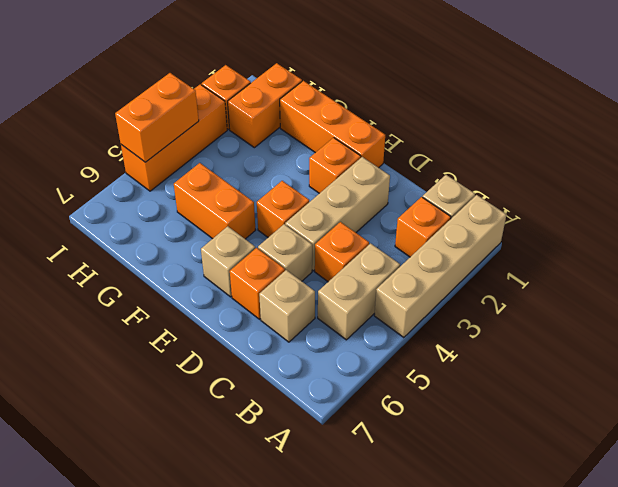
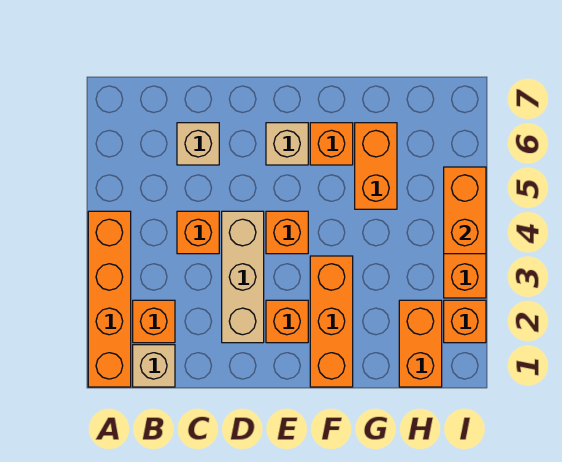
tan 1x4 brick [374,195,507,338] -> orange 1x4 brick [88,211,131,387]
tan 1x2 brick [318,243,400,340] -> none
tan 1x1 brick [258,224,312,281] -> none
orange 1x1 brick [230,248,285,319] -> orange 1x1 brick moved to [310,123,353,165]
orange 1x3 brick [280,81,385,168] -> orange 1x3 brick turned to [310,256,353,387]
orange 1x2 brick [174,163,255,239] -> orange 1x2 brick turned to [355,123,397,209]

